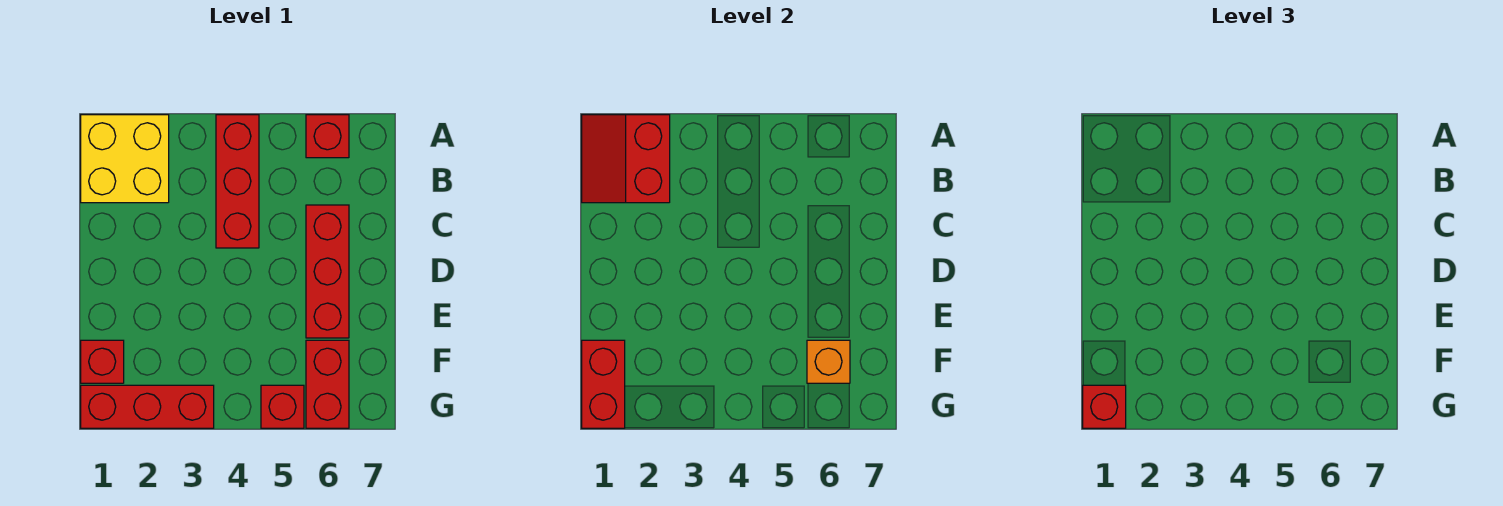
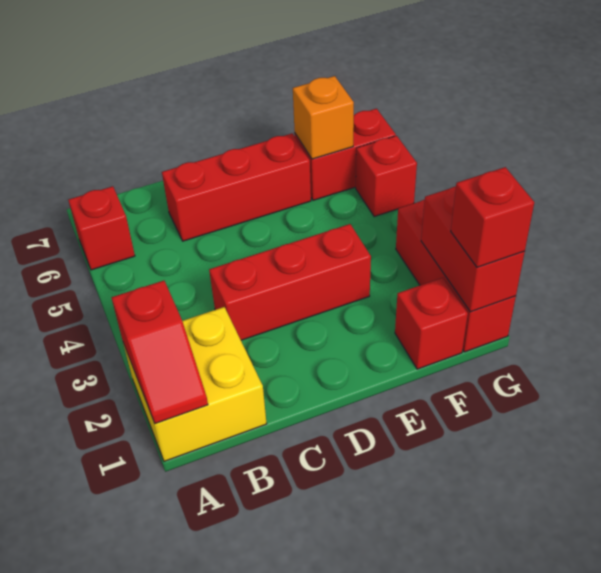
red 2x2 slope [582,115,670,203] -> red 1x2 slope [111,281,208,424]
red 1x3 brick [216,115,259,248] -> red 1x3 brick moved to [209,224,371,340]
red 1x2 brick [582,340,625,428] -> red 1x2 brick turned to [421,186,525,312]

